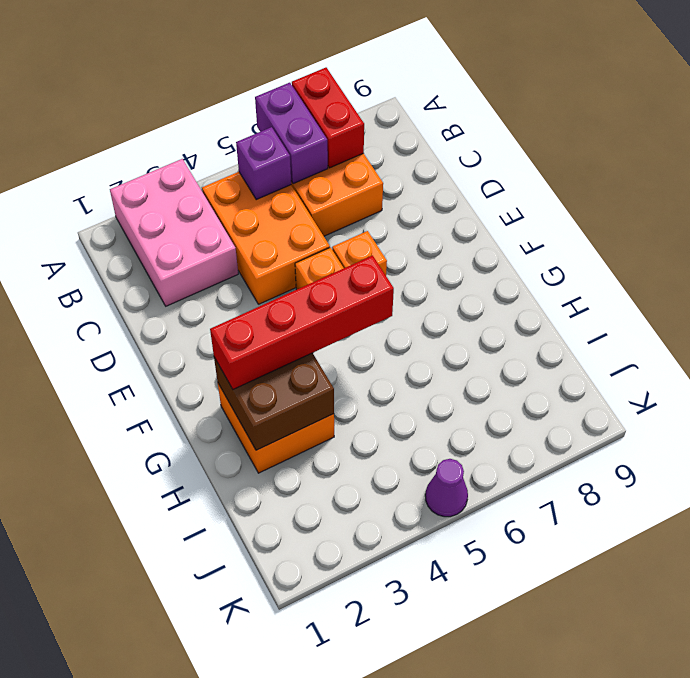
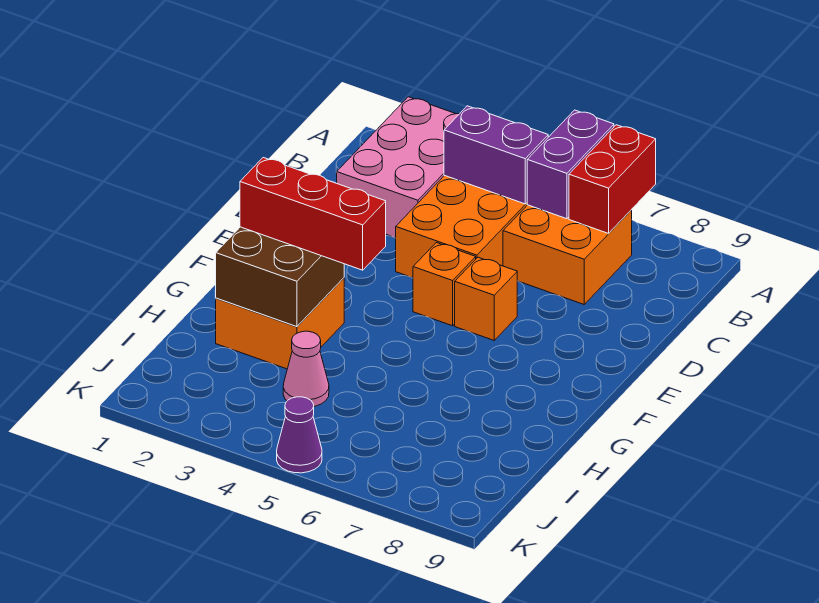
purple 1x1 brick [236,127,291,200] -> purple 1x2 brick [444,106,548,204]
red 1x4 brick [210,255,394,389] -> red 1x3 brick [240,158,386,270]
none -> pink 1x1 cone [283,331,329,406]

